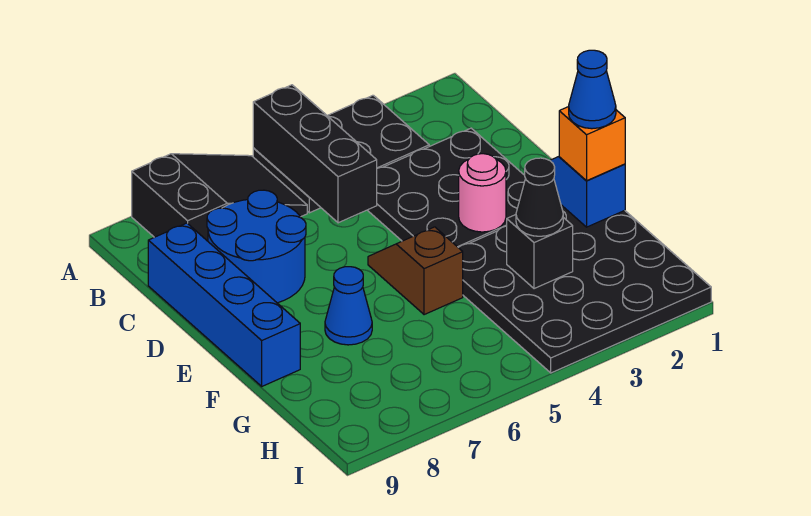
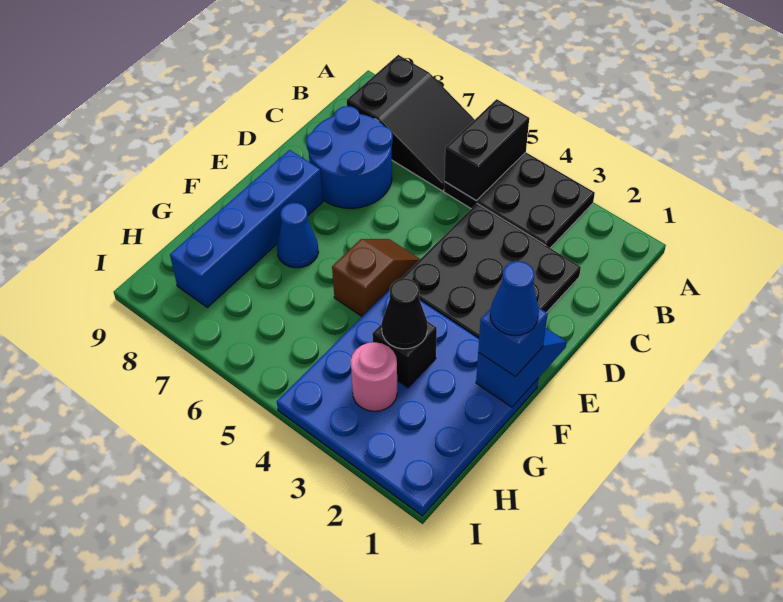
black 1x3 brick [253,85,377,223] -> black 1x2 brick [444,99,529,200]
blue 1x4 brick [148,223,300,386] -> blue 1x4 brick moved to [170,150,323,307]
pink 1x1 round brick [459,154,506,232] -> pink 1x1 round brick moved to [351,342,397,411]
black 4x4 plate [458,205,711,373] -> blue 4x4 plate [277,290,539,516]
orange 1x1 brick [559,107,625,181] -> blue 1x1 brick [478,307,548,376]

